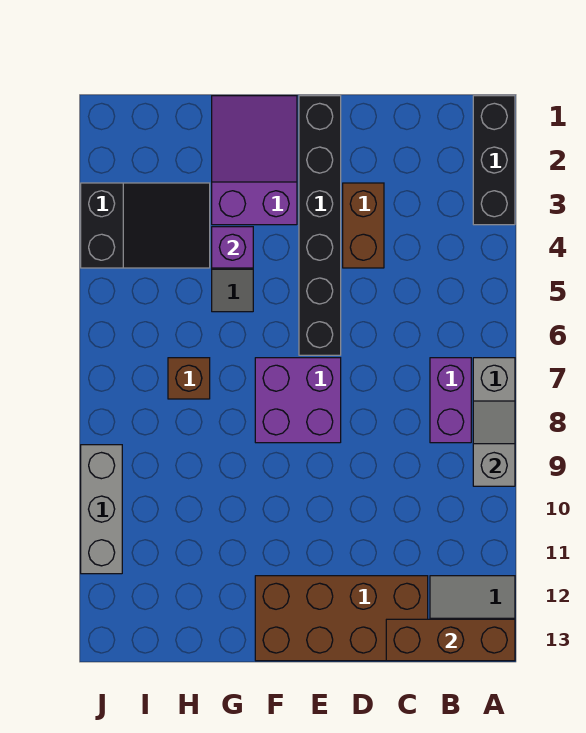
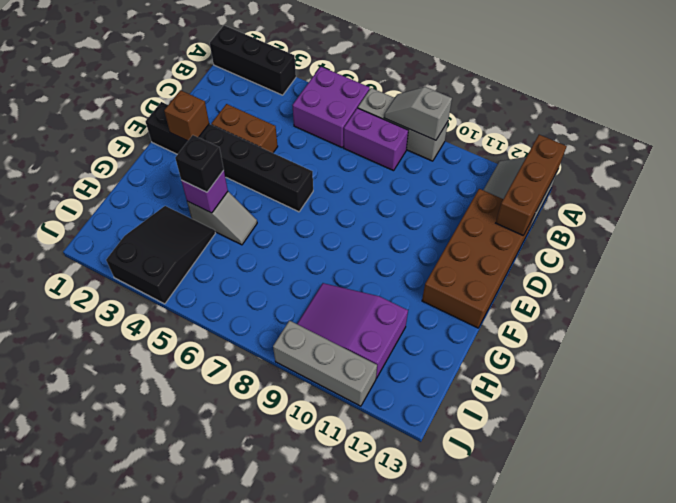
purple 2x2 brick [255,358,341,443] -> purple 2x2 brick moved to [292,66,370,147]
purple 2x3 slope [212,96,297,225] -> purple 2x3 slope moved to [297,283,408,378]
none -> black 1x1 brick [175,135,224,192]
brown 1x1 brick [168,358,210,399] -> brown 1x1 brick moved to [164,90,209,141]

